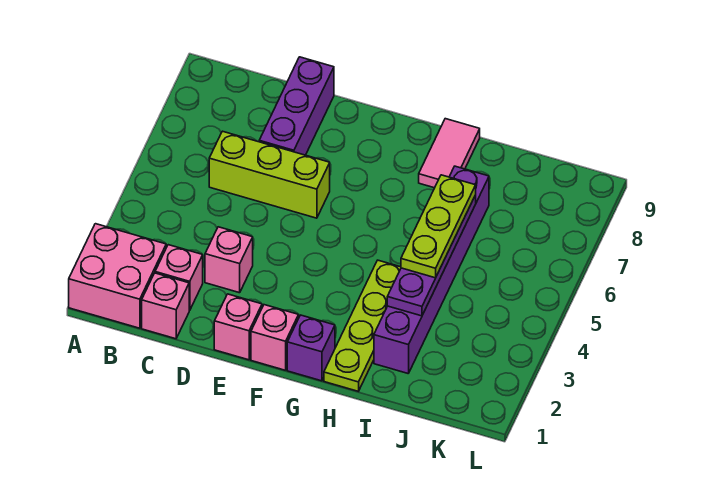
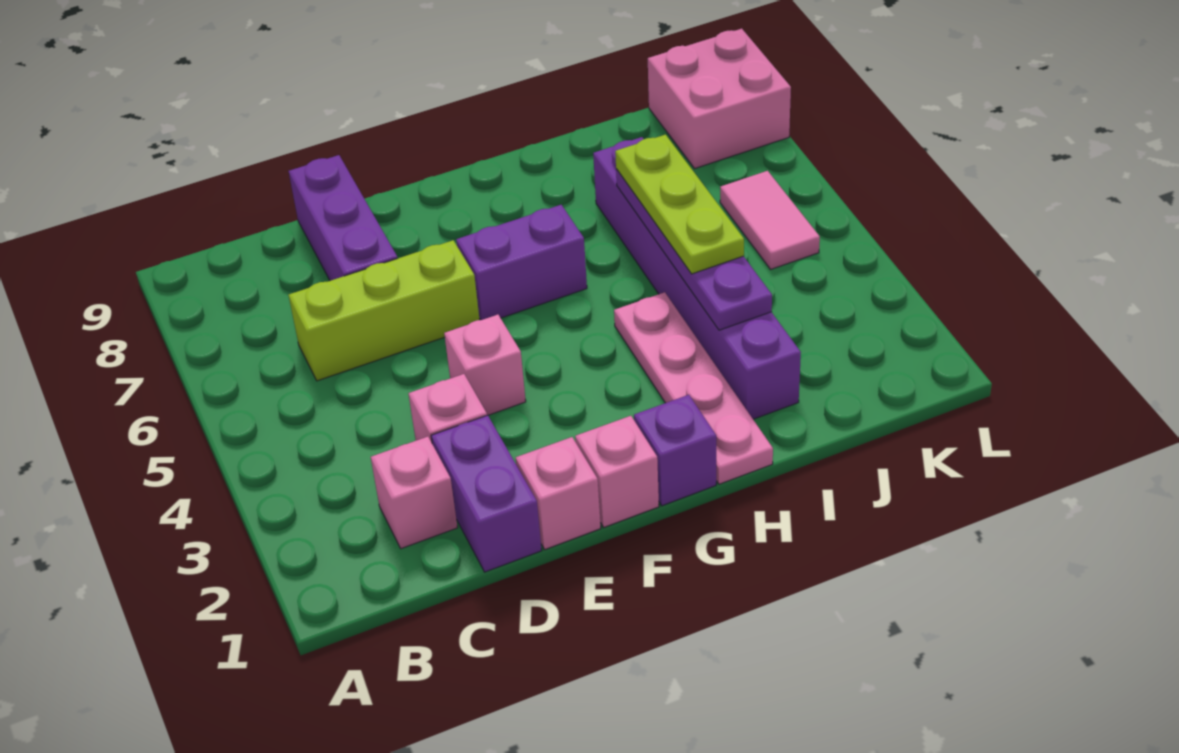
pink 2x2 brick [69,224,166,328] -> pink 2x2 brick moved to [648,29,791,169]
pink 1x1 brick [142,273,189,339] -> pink 1x1 brick moved to [444,315,526,415]
none -> purple 1x2 brick [431,415,542,572]
none -> purple 1x2 brick [456,205,587,320]
lime 1x4 plate [324,260,401,391] -> pink 1x4 plate [614,292,773,484]
pink 1x2 tile [419,119,480,188] -> pink 1x2 tile moved to [720,171,820,269]

